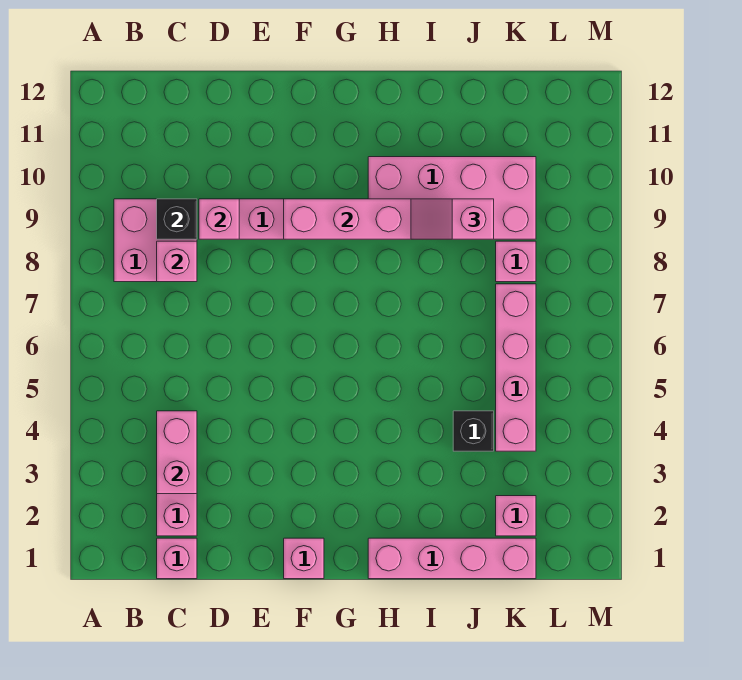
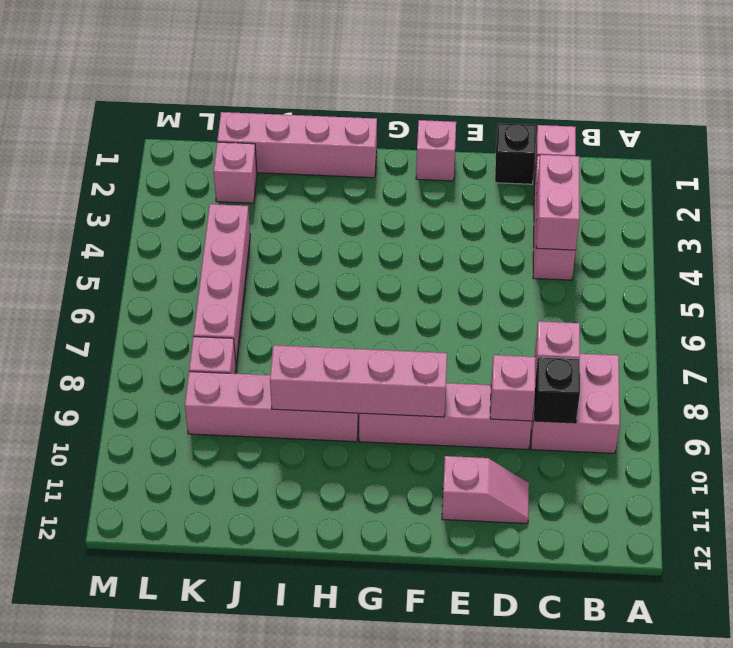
pink 2x4 brick [368,157,536,239] -> pink 1x4 brick [185,372,359,442]
pink 1x2 slope [411,199,494,239] -> pink 1x2 slope moved to [442,456,529,524]
black 1x1 brick [453,411,494,451] -> black 1x1 brick moved to [495,123,536,184]

